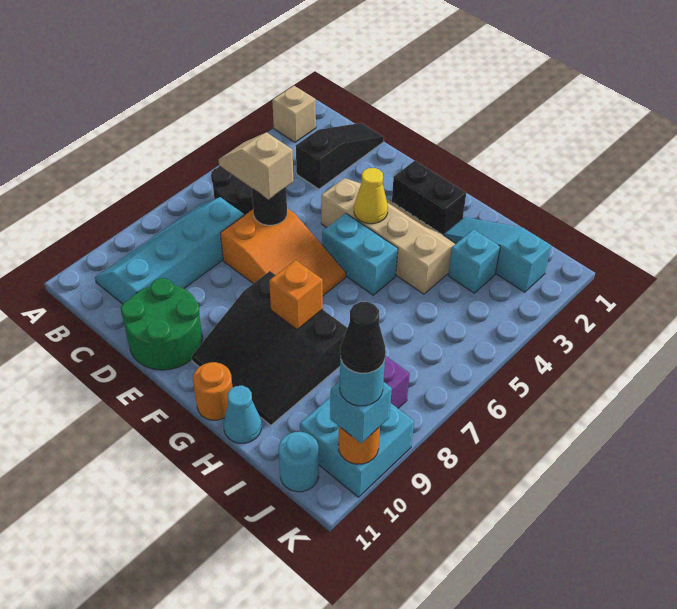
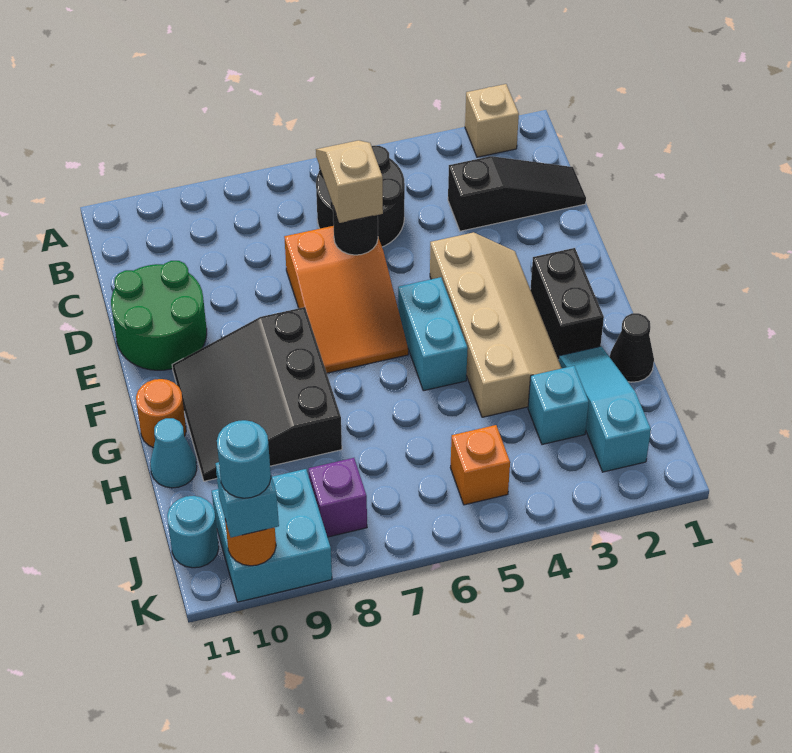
cyan 2x4 slope [95,197,244,304] -> none
yellow 1x1 cone [354,168,388,224] -> none
orange 1x1 brick [269,260,323,330] -> orange 1x1 brick moved to [450,425,510,505]
black 1x1 cone [340,302,386,373] -> black 1x1 cone moved to [610,313,654,382]

